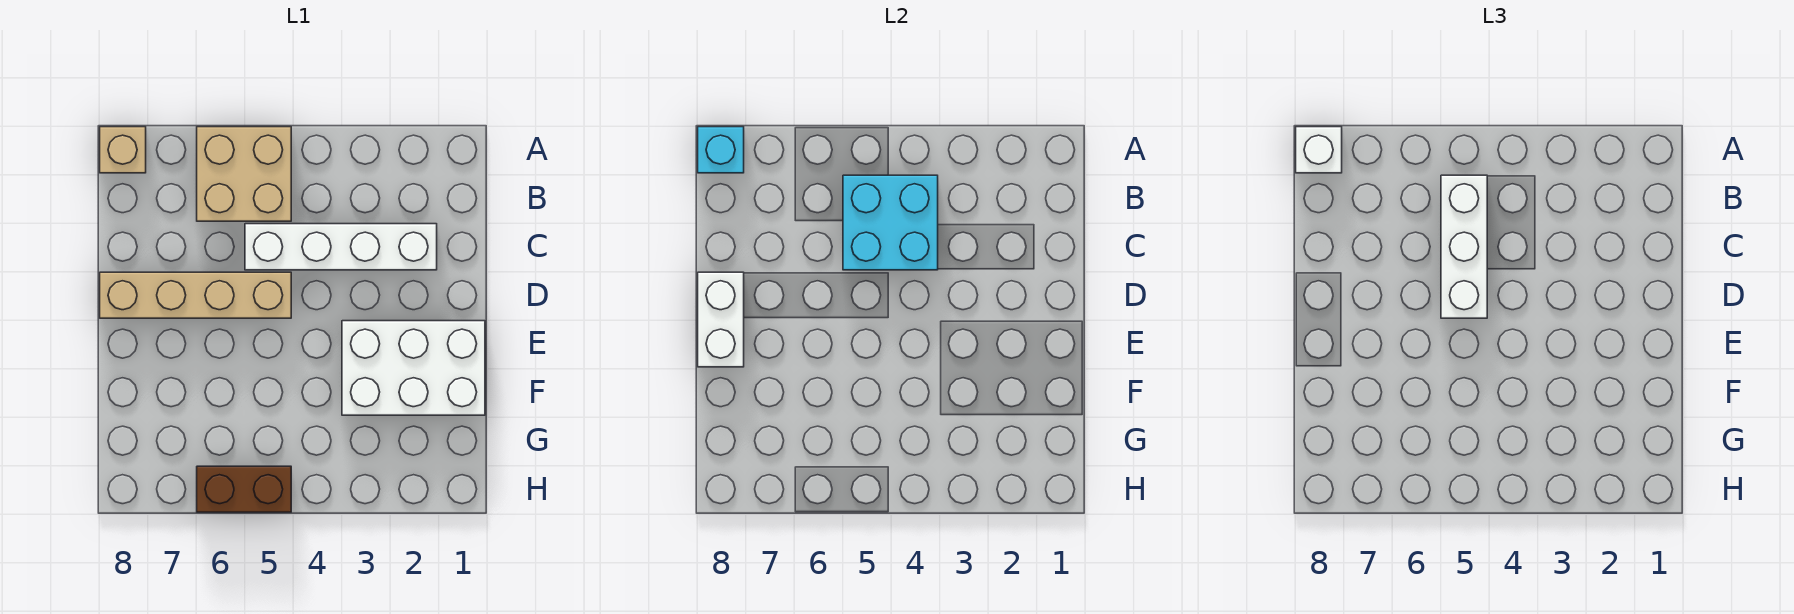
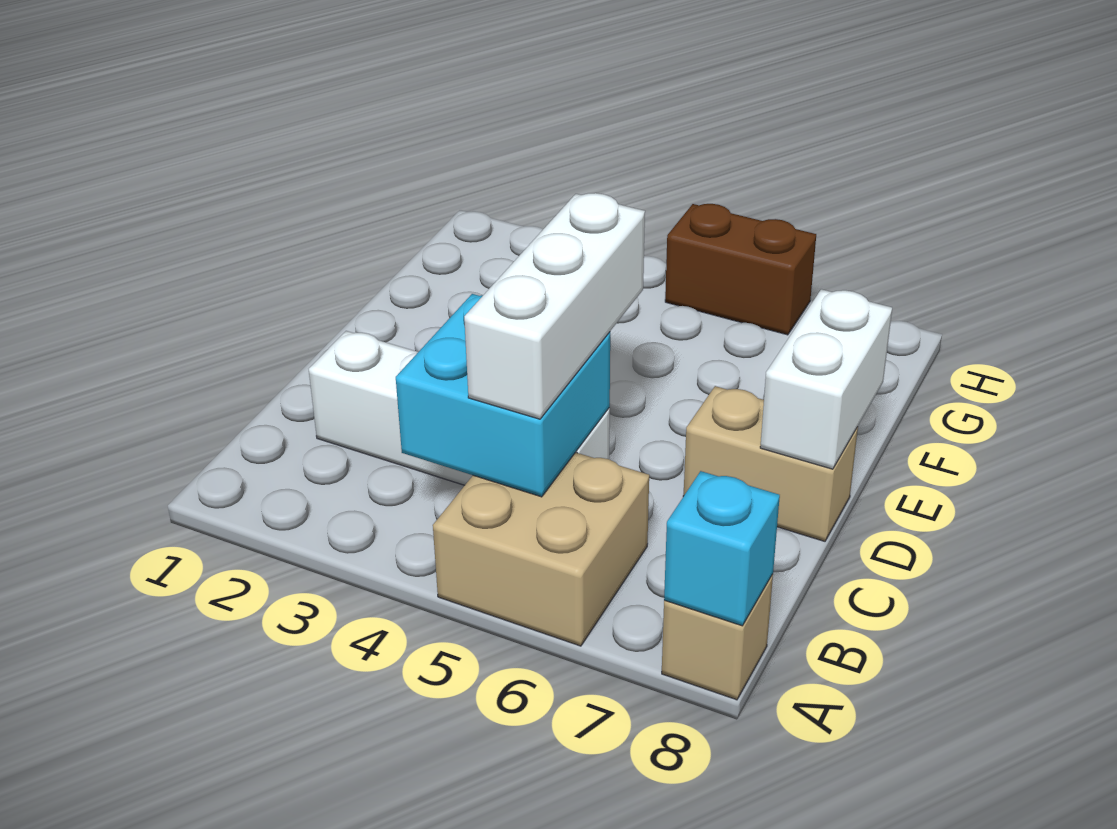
white 1x1 brick [1296,127,1342,173] -> none
tan 1x4 brick [100,272,291,318] -> tan 1x2 brick [683,386,858,541]
white 2x3 brick [342,321,485,415] -> none

